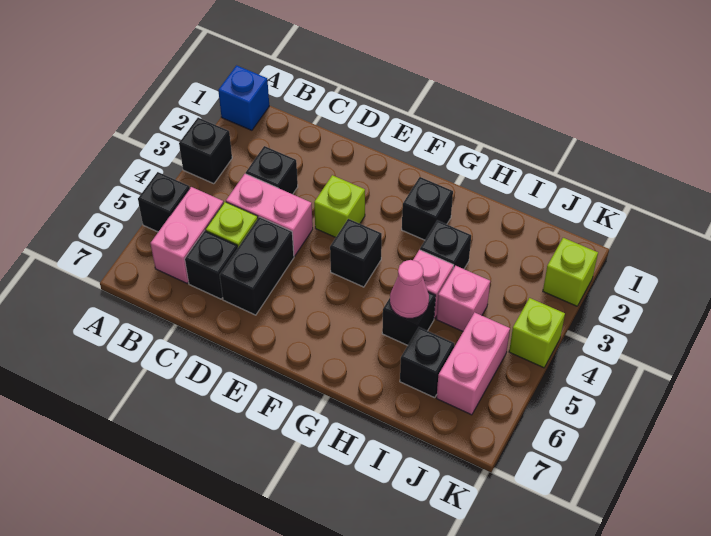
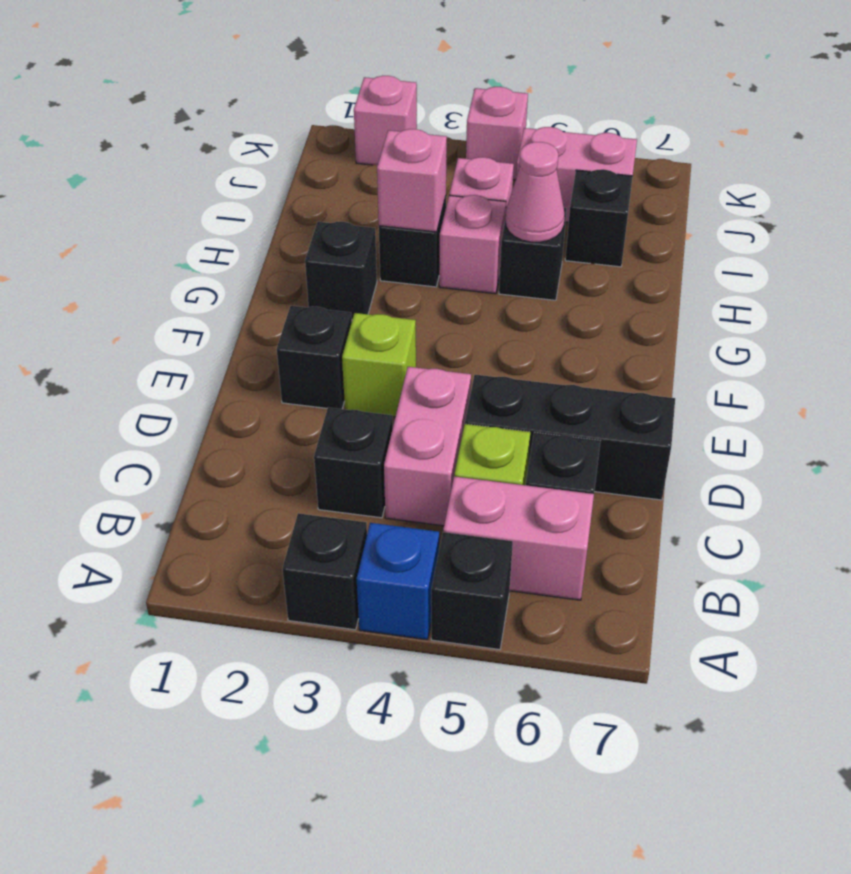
blue 1x1 brick [218,65,269,130] -> blue 1x1 brick moved to [357,523,439,640]
black 1x2 brick [220,217,294,315] -> black 1x3 brick [465,375,675,500]
black 1x1 brick [330,219,382,287] -> black 1x1 brick moved to [277,306,352,409]
none -> pink 1x1 brick [377,129,447,232]
lime 1x1 brick [543,238,598,306] -> pink 1x1 brick [354,76,417,165]
lime 1x1 brick [509,298,565,368] -> pink 1x1 brick [466,87,528,180]

